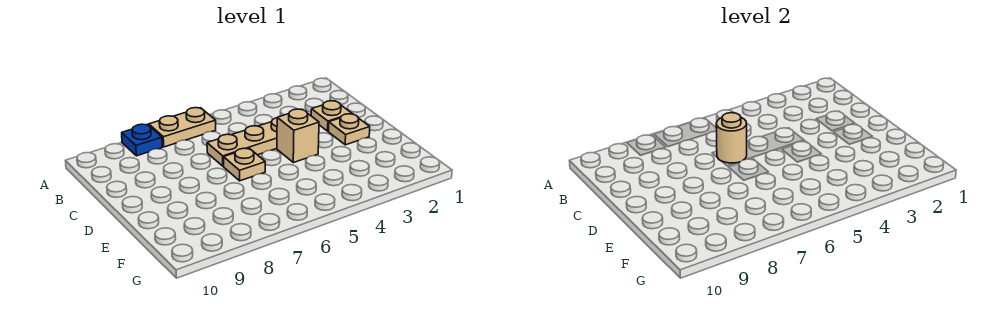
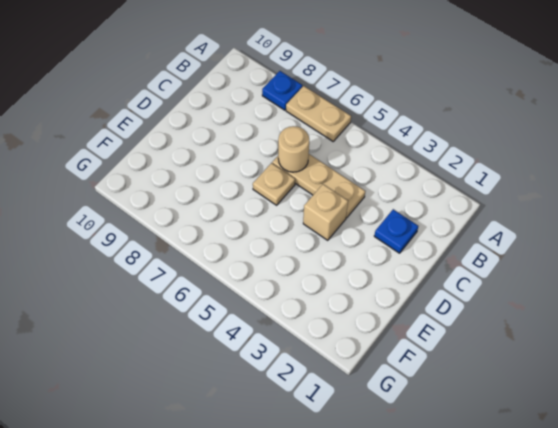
tan 1x1 plate [311,101,352,131] -> blue 1x1 plate [374,209,418,253]
tan 1x1 plate [328,114,370,145] -> none

